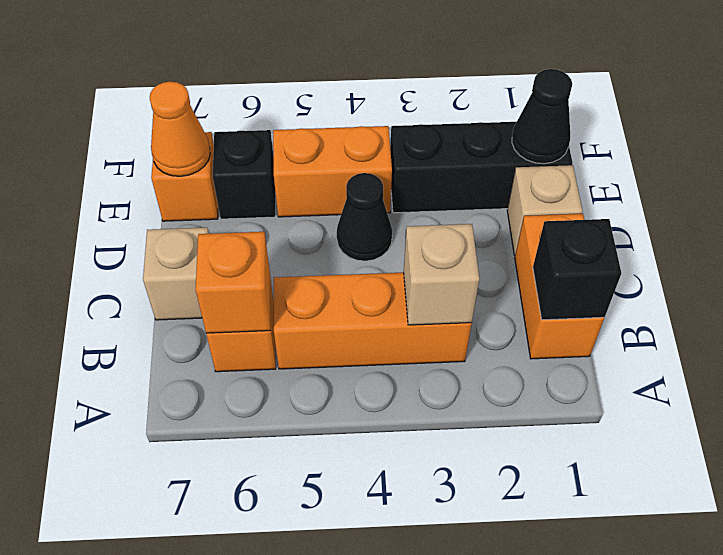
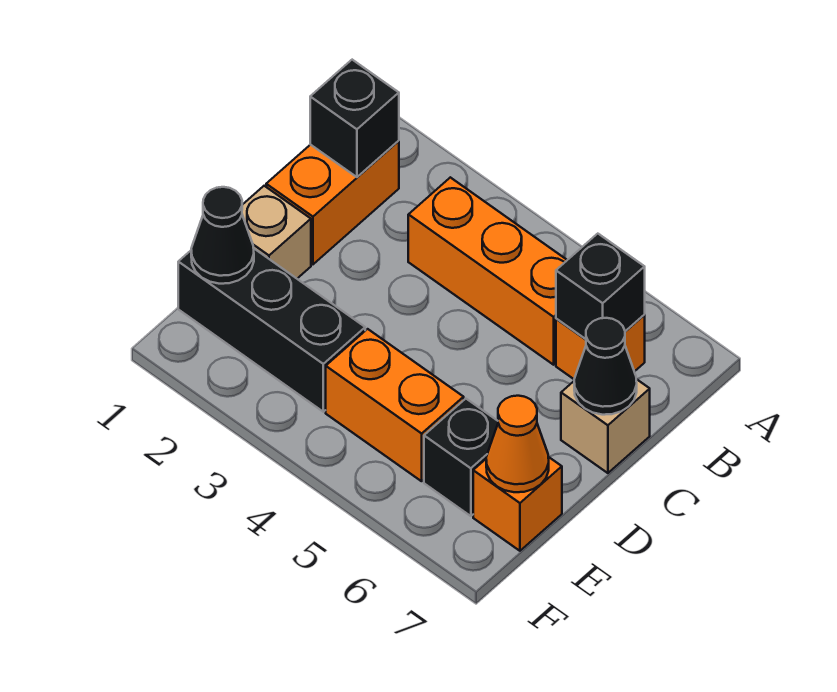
tan 1x1 brick [404,224,479,325] -> none
orange 1x1 brick [196,232,270,333] -> black 1x1 brick [556,234,645,339]
black 1x1 cone [336,173,392,261] -> black 1x1 cone moved to [574,318,637,415]

